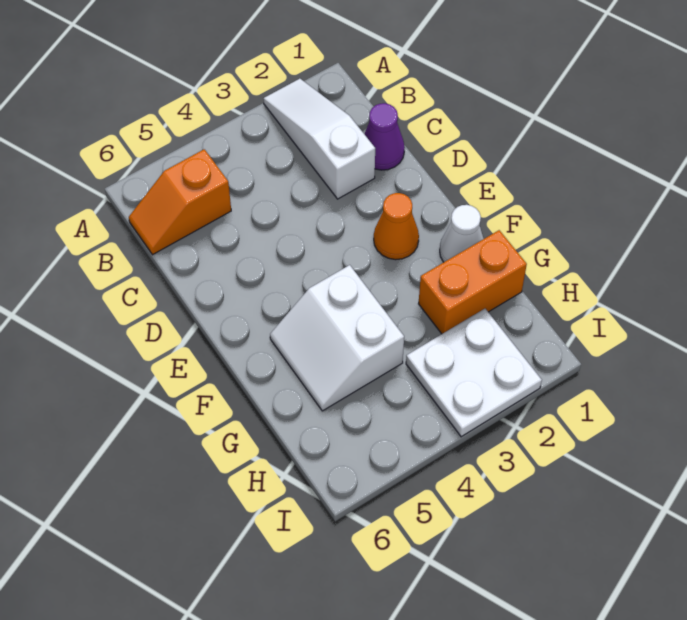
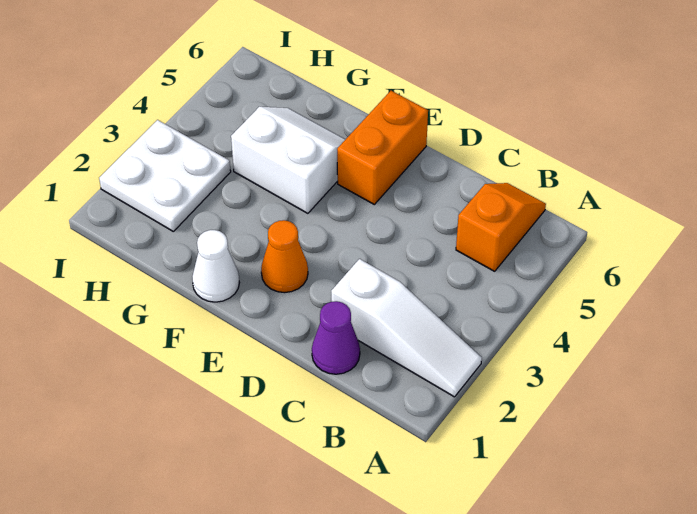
orange 1x2 brick [419,230,527,334] -> orange 1x2 brick moved to [337,91,428,204]

